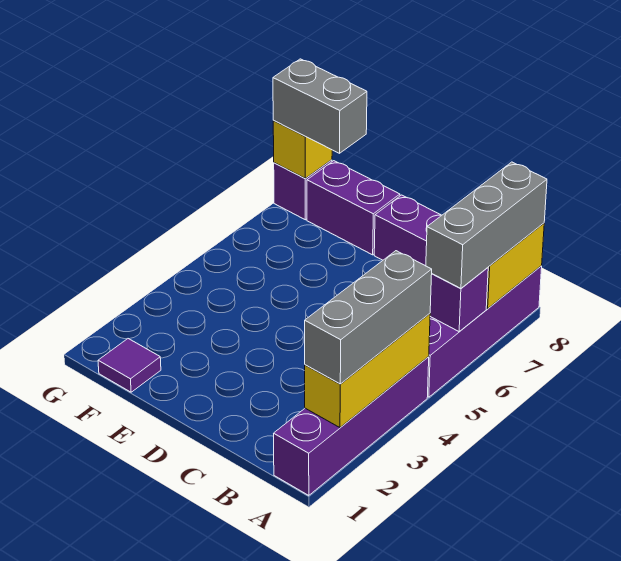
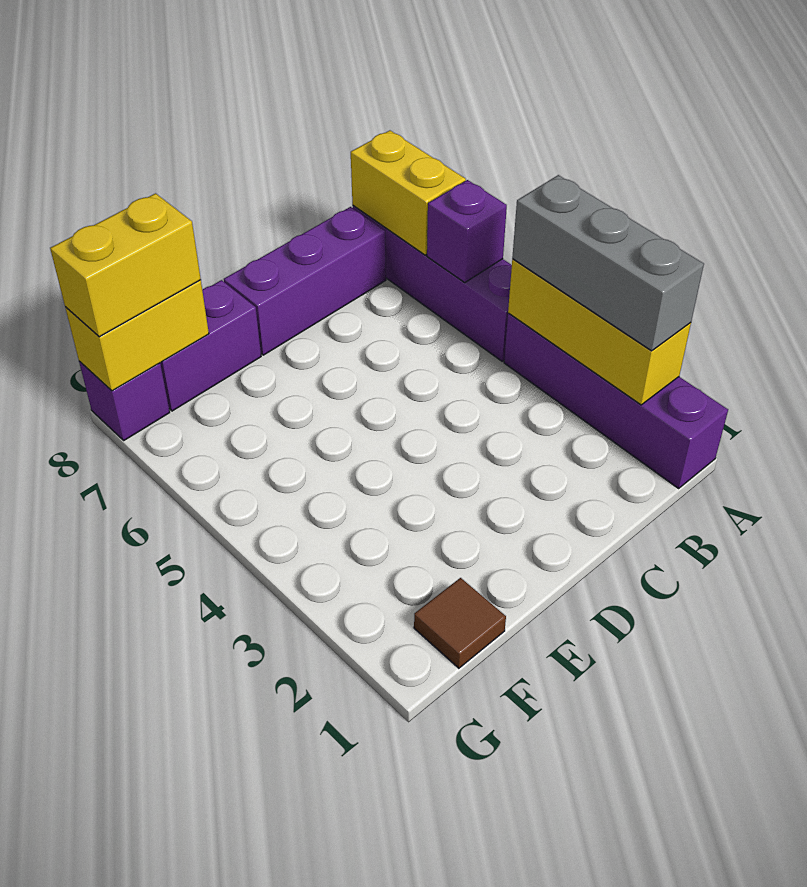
grey 1x3 brick [426,162,547,289] -> none
purple 1x1 tile [98,339,161,392] -> brown 1x1 tile [414,578,506,668]
grey 1x2 brick [273,59,367,153] -> yellow 1x2 brick [50,193,201,337]
yellow 1x1 brick [273,121,332,178] -> yellow 1x2 brick [65,280,209,391]

